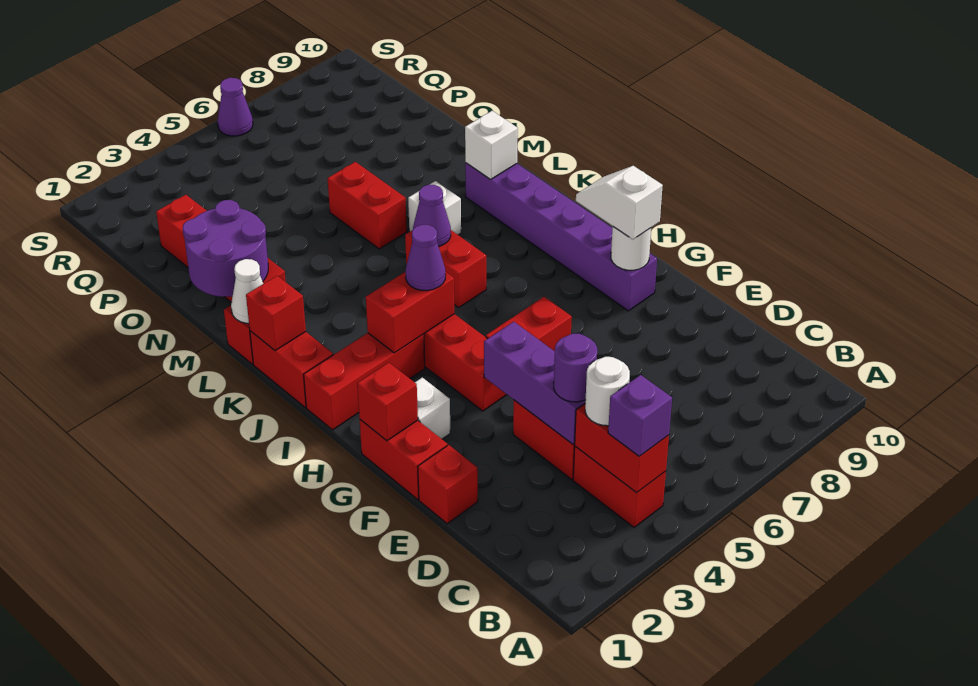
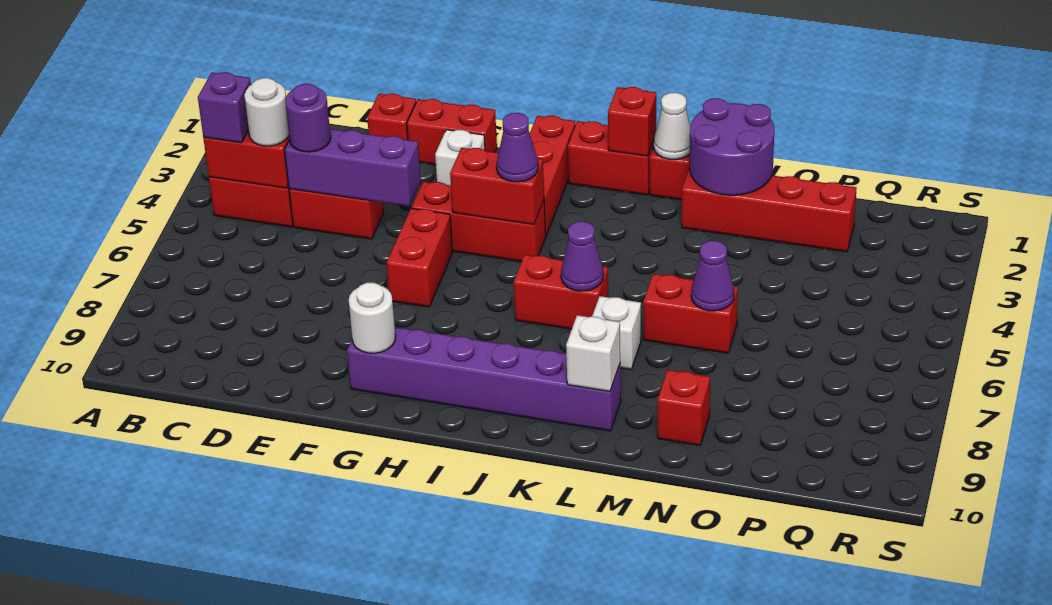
red 1x1 brick [357,363,418,441] -> red 1x1 brick moved to [658,370,710,445]
white 1x2 slope [576,166,663,239] -> none
red 1x2 brick [366,272,454,353] -> red 1x2 brick turned to [450,148,544,225]
purple 1x1 cone [217,78,253,136] -> purple 1x1 cone moved to [691,241,734,311]

